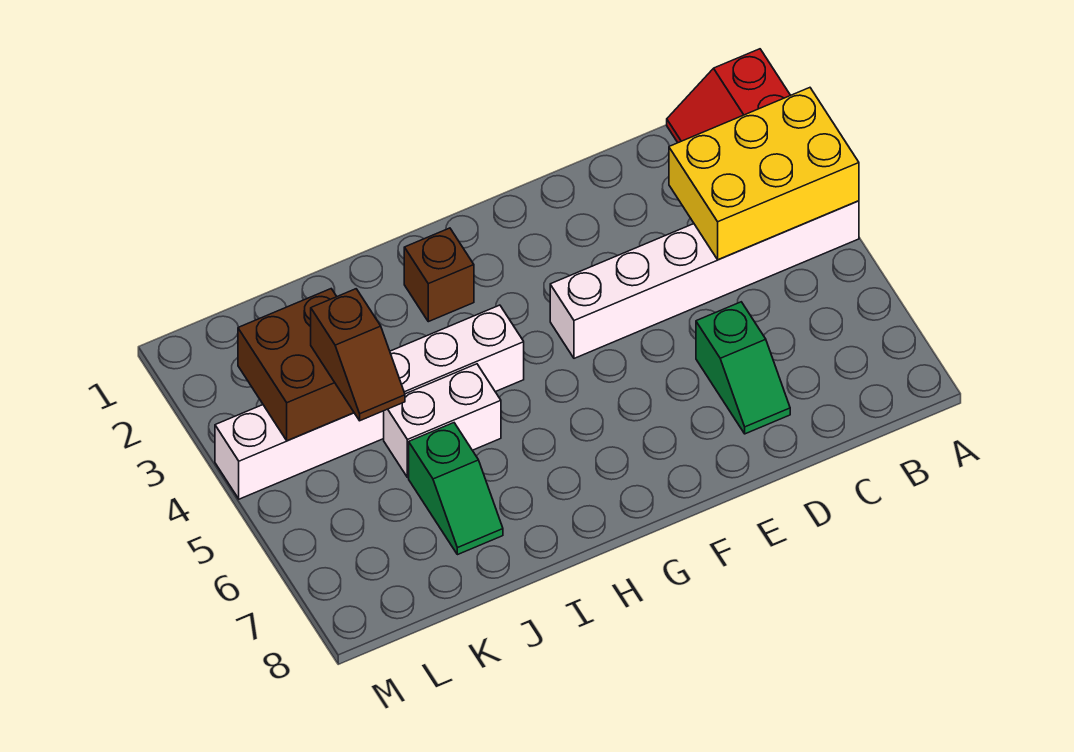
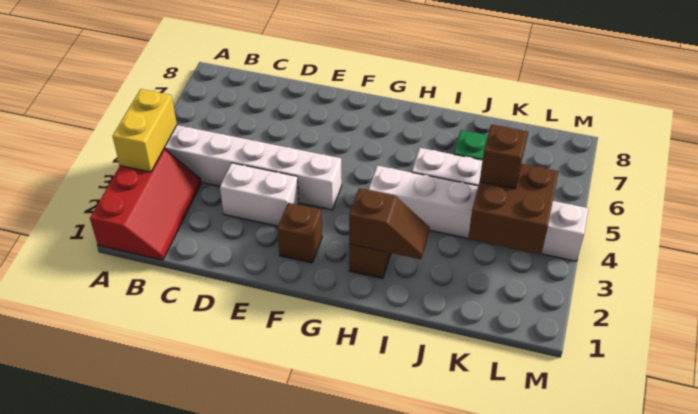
yellow 2x3 brick [669,88,859,260] -> yellow 1x2 brick [113,89,177,172]
none -> white 1x2 brick [220,163,299,226]
green 1x2 slope [696,302,790,434] -> none
none -> brown 1x1 brick [277,203,322,263]
none -> brown 1x2 slope [349,188,430,259]

